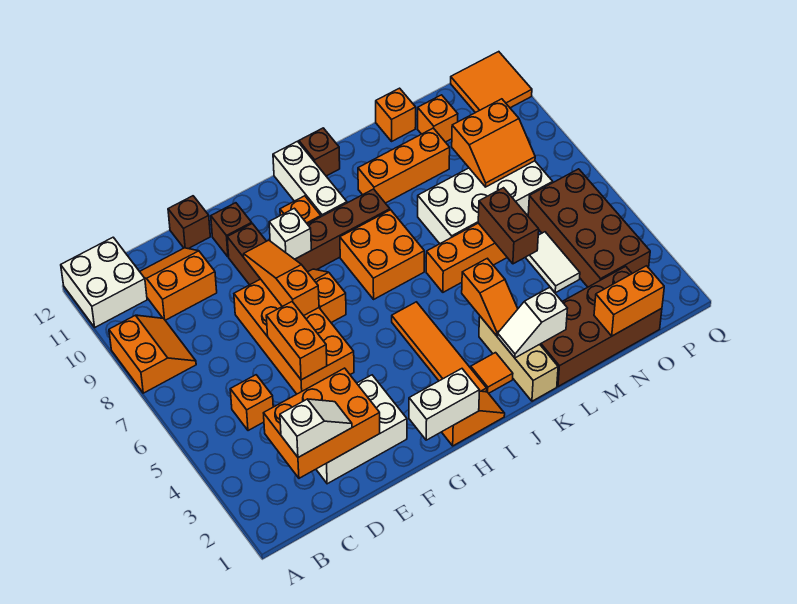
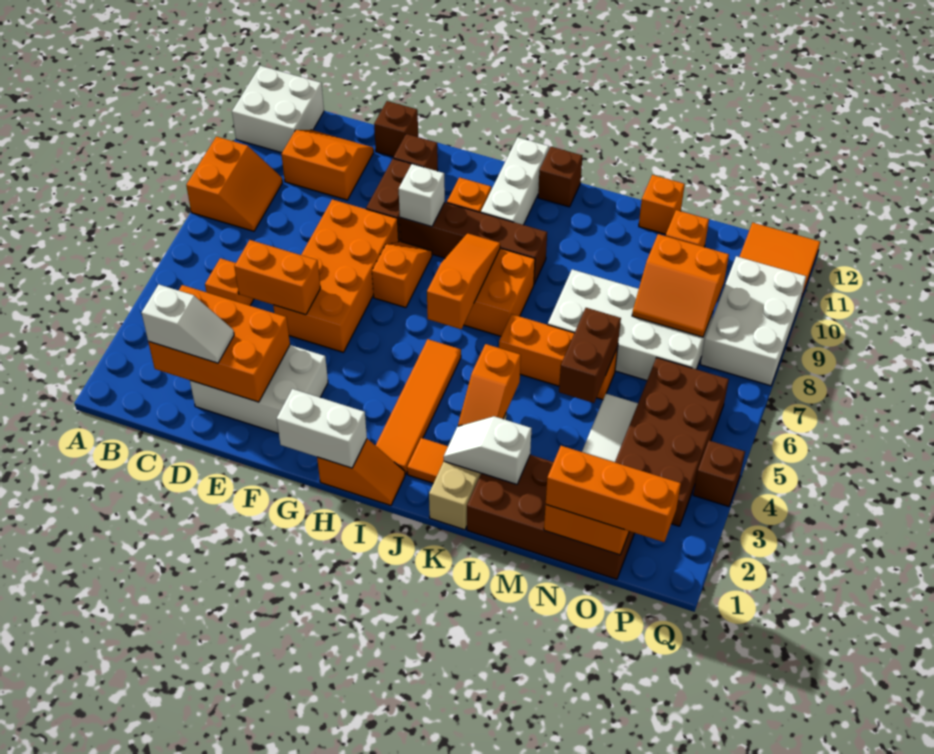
orange 1x2 brick [266,302,327,380] -> orange 1x2 brick turned to [234,240,320,315]
orange 1x3 slope [244,240,319,316] -> orange 1x3 slope moved to [427,233,500,329]
orange 1x3 brick [358,128,450,203] -> orange 1x3 brick moved to [546,446,681,542]
none -> white 2x3 brick [700,256,806,386]
none -> brown 1x1 brick [693,441,745,507]

